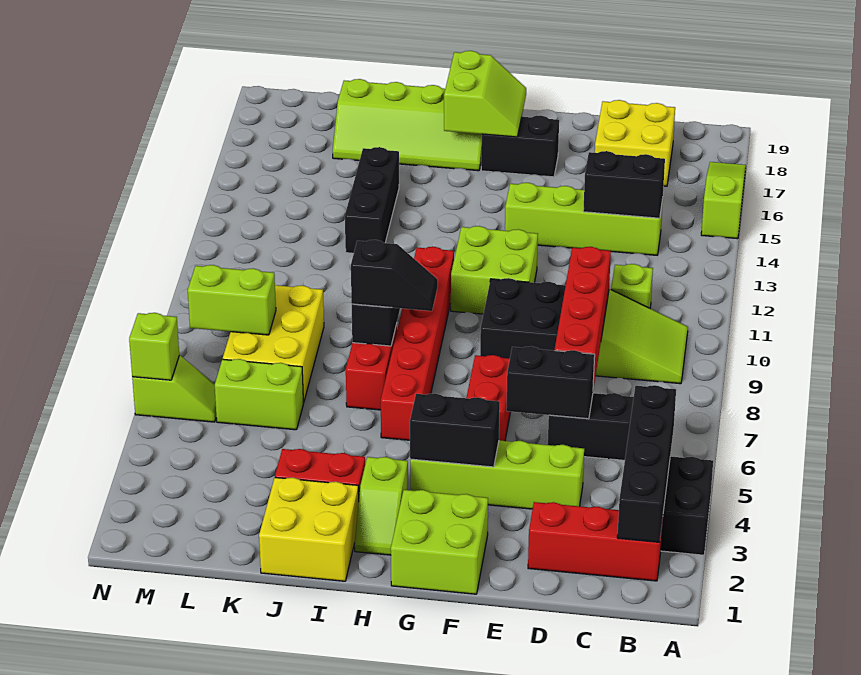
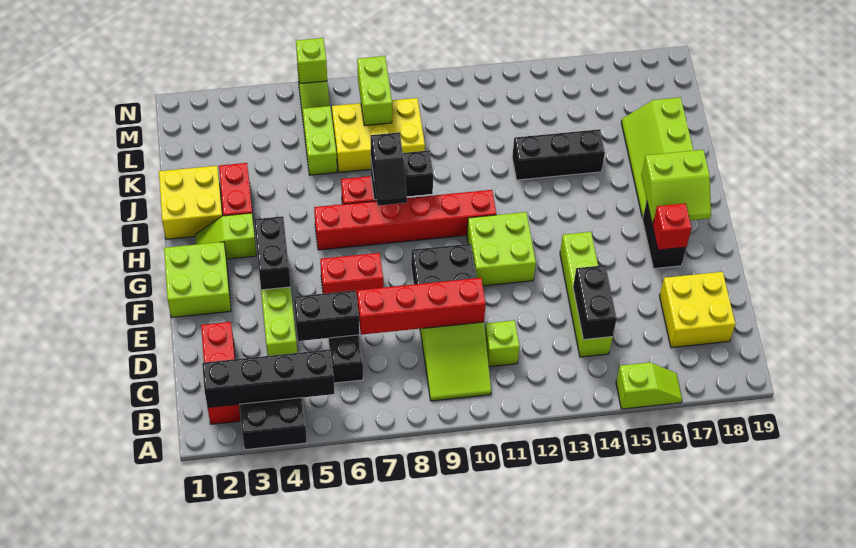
lime 1x3 slope [701,162,746,239] -> lime 1x2 slope [616,362,682,409]
black 1x2 brick [506,346,595,419] -> black 1x2 brick turned to [294,290,359,341]
none -> red 1x1 brick [653,203,692,250]

